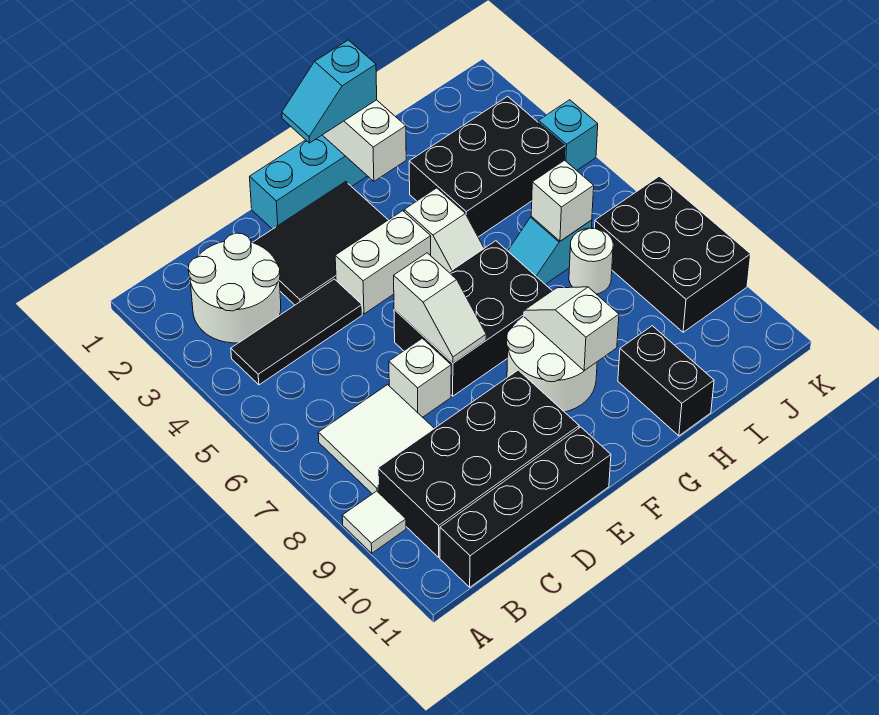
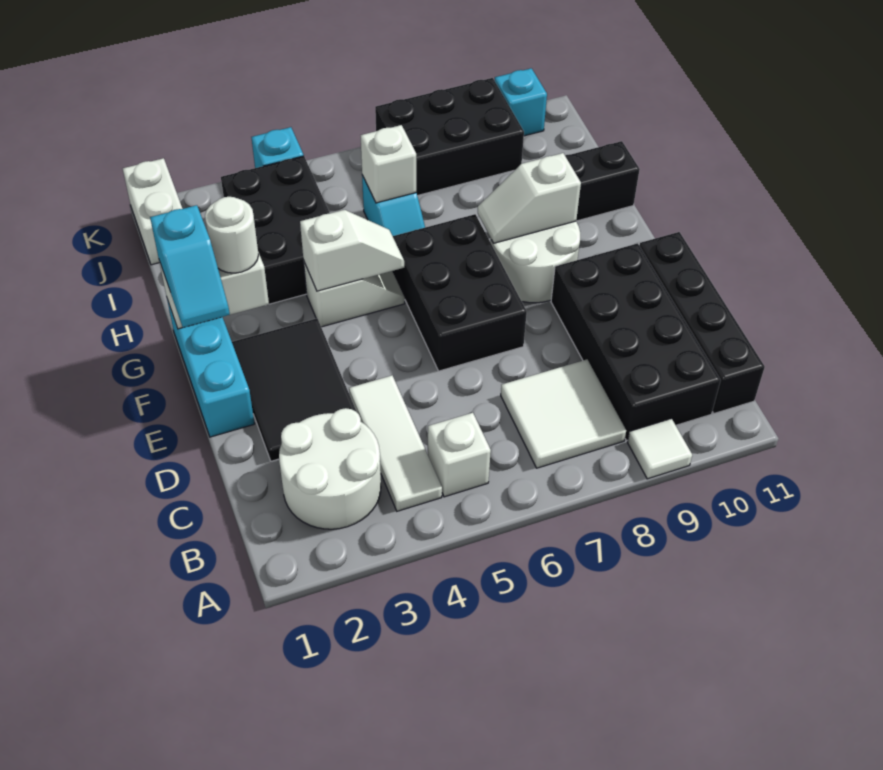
black 1x3 tile [231,279,362,385] -> white 1x3 tile [349,376,442,511]
white 1x1 brick [389,338,451,417] -> white 1x1 brick moved to [428,413,491,497]
white 1x2 brick [335,211,431,314] -> white 1x2 brick moved to [123,158,182,265]
white 1x2 slope [394,253,486,363] -> white 1x2 slope moved to [300,210,404,291]
white 1x1 round brick [569,228,613,294] -> white 1x1 round brick moved to [205,197,259,273]
none -> cyan 1x1 brick [495,68,547,136]

